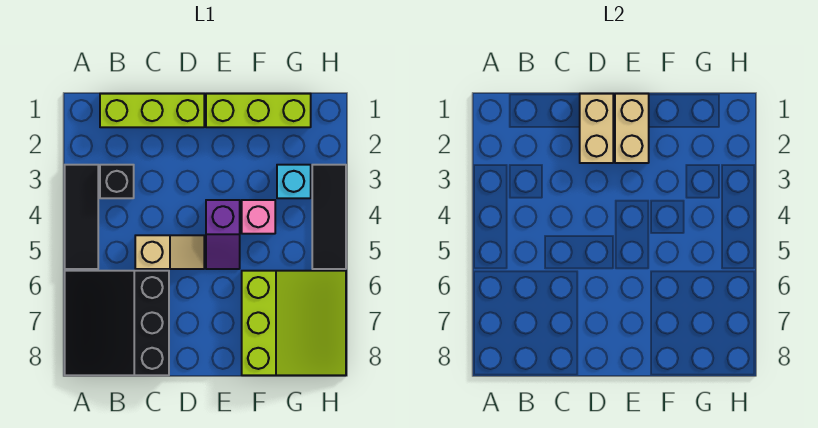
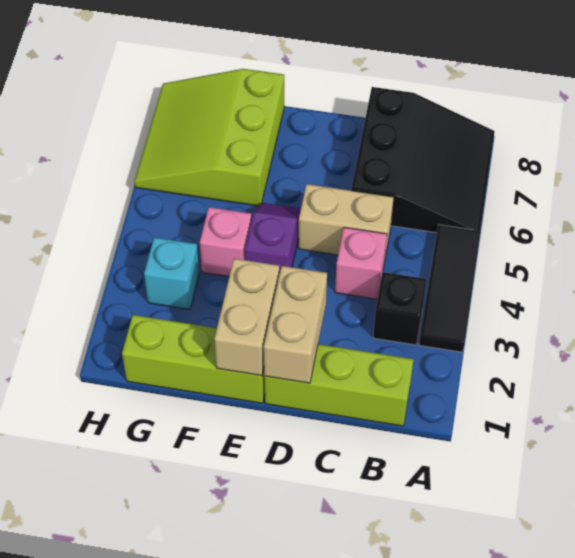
none -> pink 1x1 brick [335,227,387,299]
tan 1x2 slope [135,235,204,269] -> tan 1x2 brick [299,184,394,257]
black 1x3 tile [312,165,346,269] -> none

